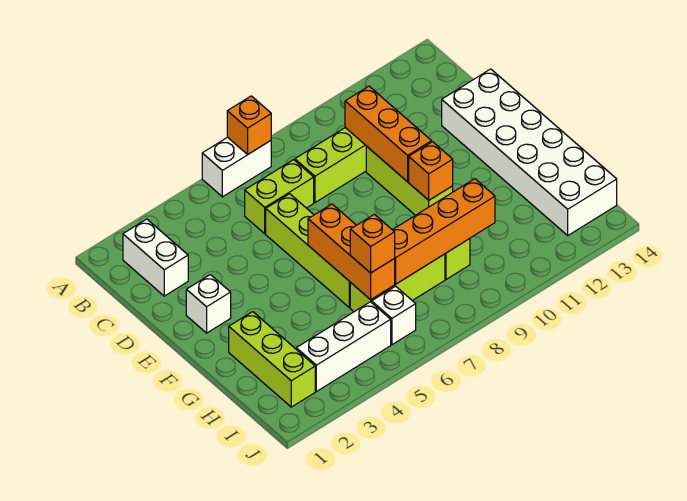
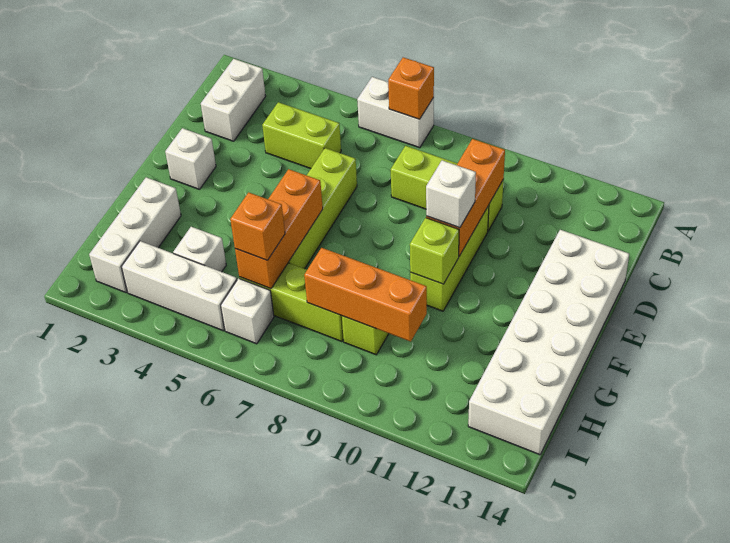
lime 1x2 brick [245,160,314,234] -> lime 1x2 brick moved to [262,102,341,169]
none -> white 1x1 brick [426,160,476,228]
orange 1x1 brick [409,142,453,200] -> lime 1x1 brick [410,218,459,284]
lime 1x3 brick [229,312,315,407] -> white 1x3 brick [89,177,181,293]
none -> white 1x1 brick [173,227,226,272]
orange 1x4 brick [393,179,495,284] -> orange 1x3 brick [304,248,427,342]

